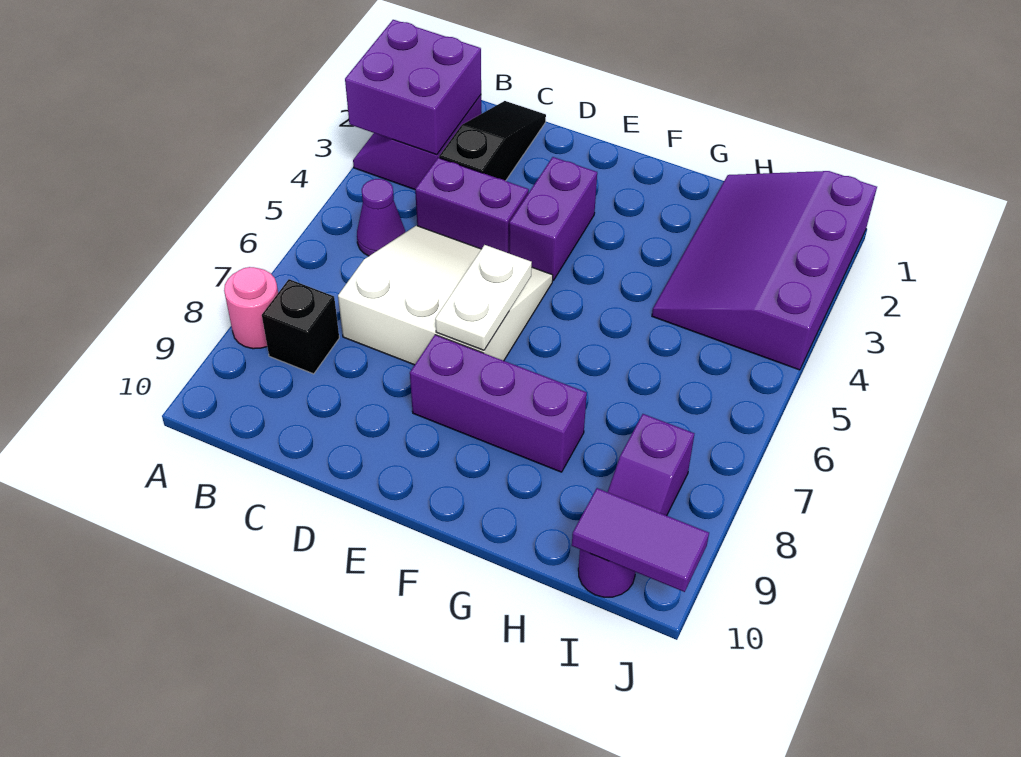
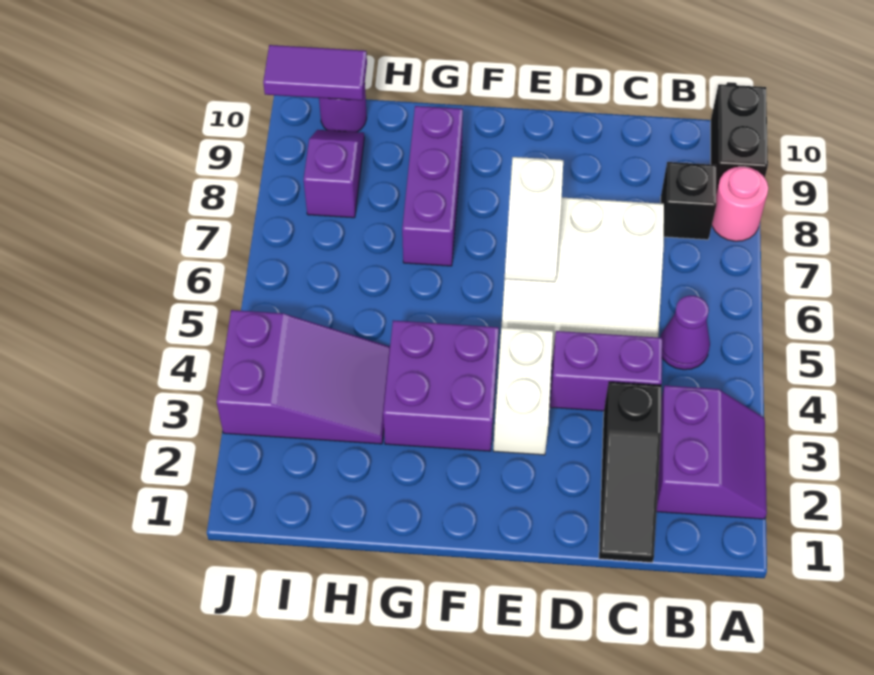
purple 2x2 brick [345,20,481,155] -> purple 2x2 brick moved to [383,320,499,451]
none -> black 1x2 brick [711,84,768,194]
purple 1x2 brick [509,157,597,280] -> white 1x2 brick [493,327,553,455]
white 1x2 plate [435,245,532,350] -> white 1x2 slope [505,157,563,282]
purple 1x3 brick [410,335,587,472] -> purple 1x3 brick turned to [402,106,463,266]
purple 3x4 slope [652,171,877,370] -> purple 2x3 slope [217,310,390,444]

